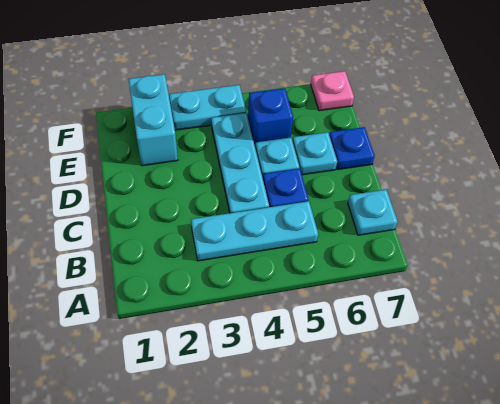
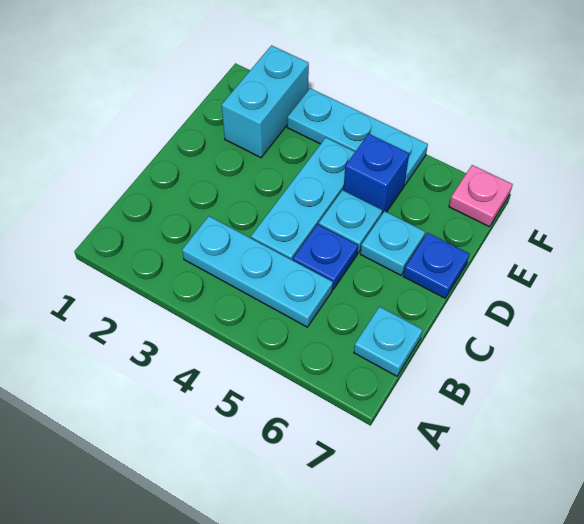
cyan 1x2 plate [169,85,246,130] -> cyan 1x3 plate [287,88,428,185]

